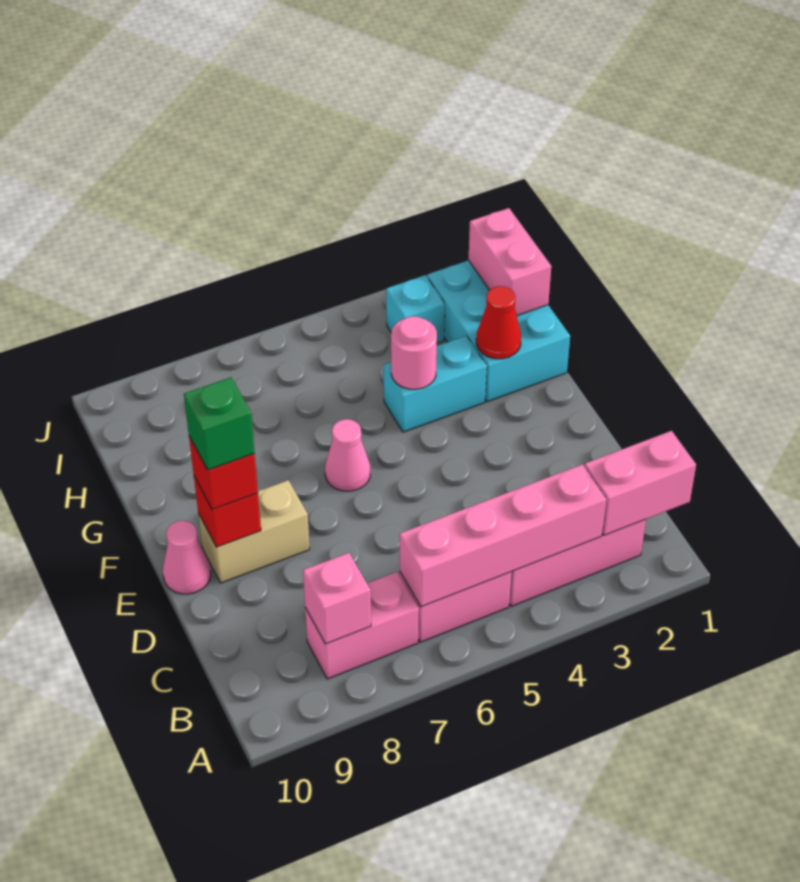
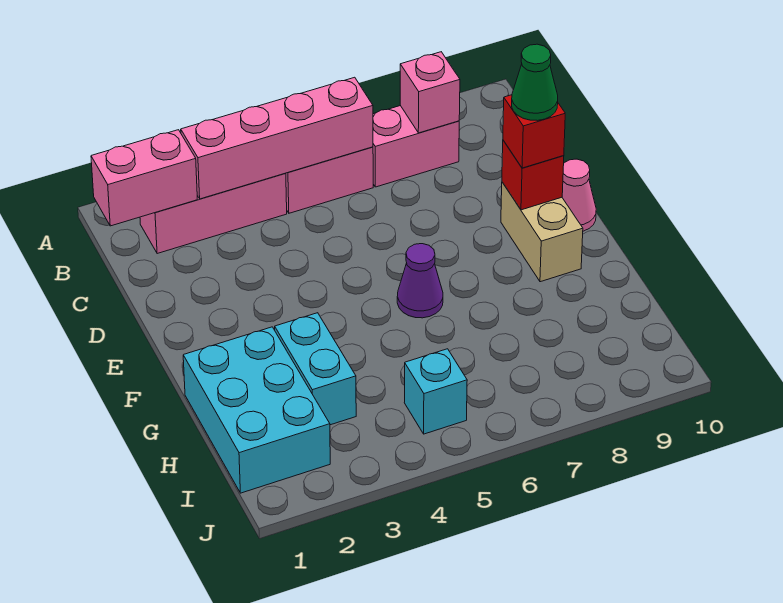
tan 1x2 brick [198,480,310,583] -> tan 1x2 brick turned to [501,182,583,282]
green 1x1 brick [184,377,255,470] -> green 1x1 cone [512,44,558,121]
pink 1x1 cone [325,419,370,491] -> purple 1x1 cone [397,244,443,318]
red 1x1 cone [476,286,521,359] -> none
cyan 1x2 brick [384,336,487,432] -> cyan 1x2 brick turned to [275,313,356,425]
pink 1x1 round brick [391,316,437,389] -> none
pink 1x2 brick [468,208,551,315] -> none
cyan 1x1 brick [386,275,445,343] -> cyan 1x1 brick moved to [404,349,467,434]

